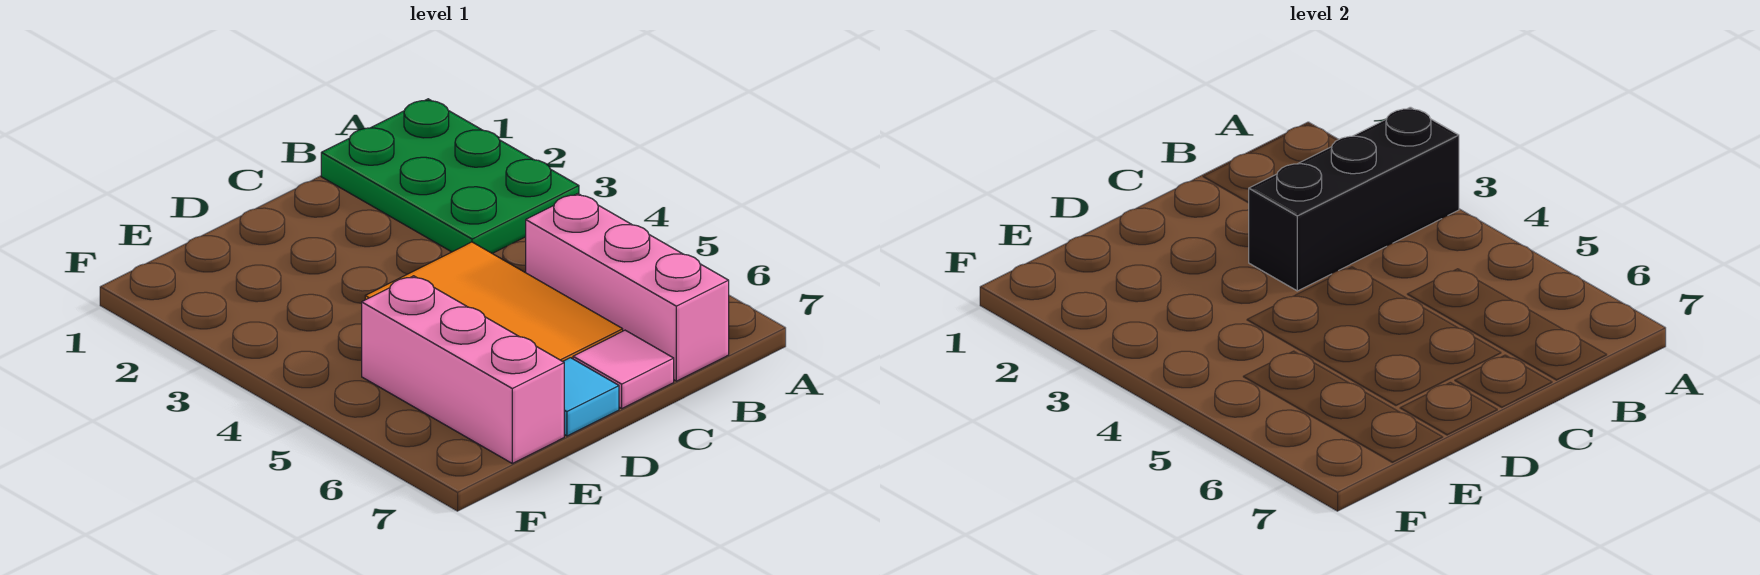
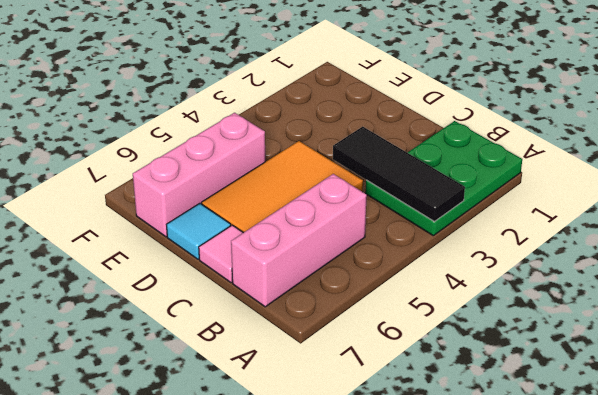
black 1x3 brick [1249,107,1459,291] -> black 1x3 tile [333,127,465,222]

